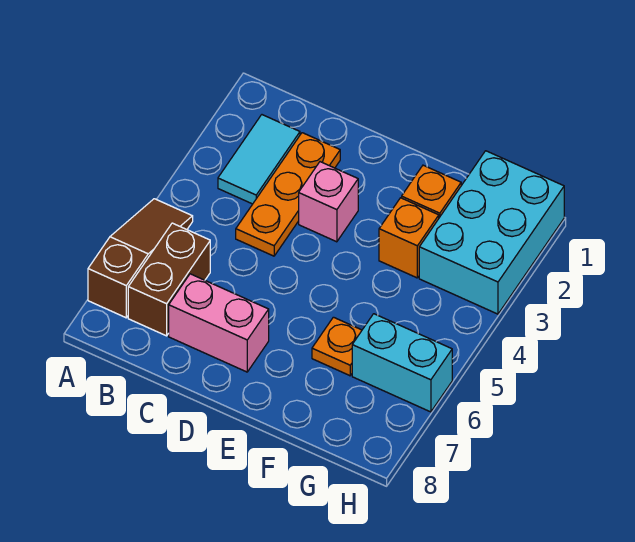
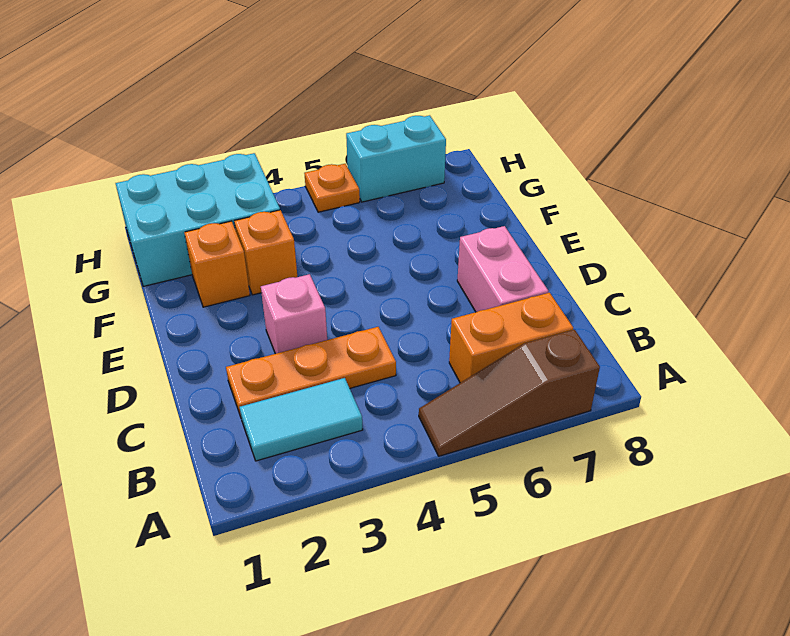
brown 1x2 brick [128,223,210,336] -> orange 1x2 brick [449,293,573,383]
orange 1x1 plate [312,317,362,376] -> orange 1x1 plate moved to [304,164,360,212]
cyan 1x2 brick [352,314,452,412] -> cyan 1x2 brick turned to [346,115,446,202]

